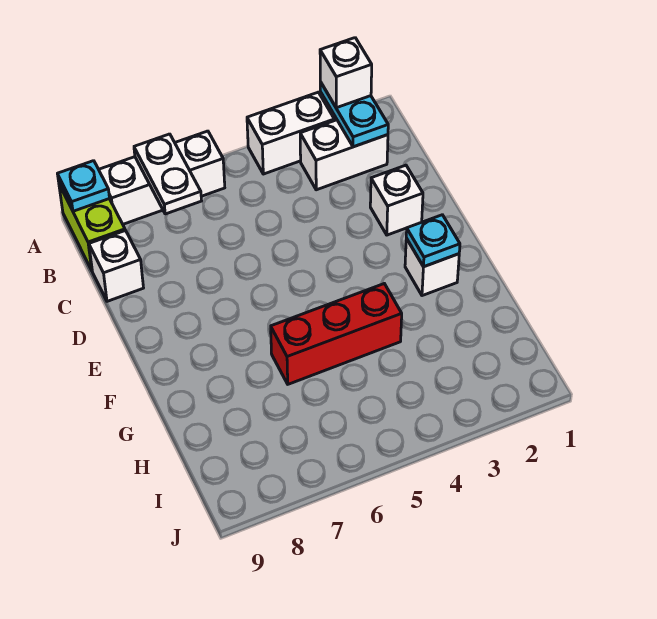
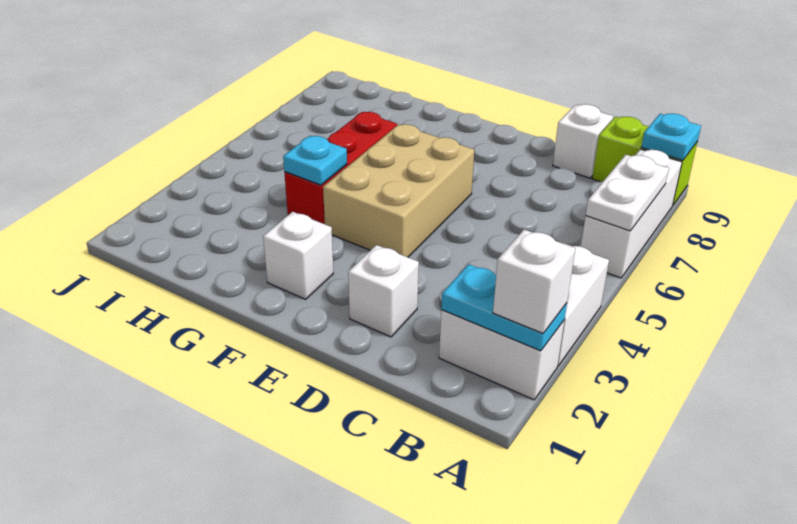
white 1x2 plate [134,134,201,214] -> white 1x2 plate turned to [586,155,669,231]
white 1x2 brick [300,120,388,190] -> white 1x2 brick turned to [439,310,564,400]
none -> tan 2x3 brick [323,124,474,257]
cyan 1x1 plate [406,215,460,267] -> cyan 1x1 plate moved to [283,136,347,185]

